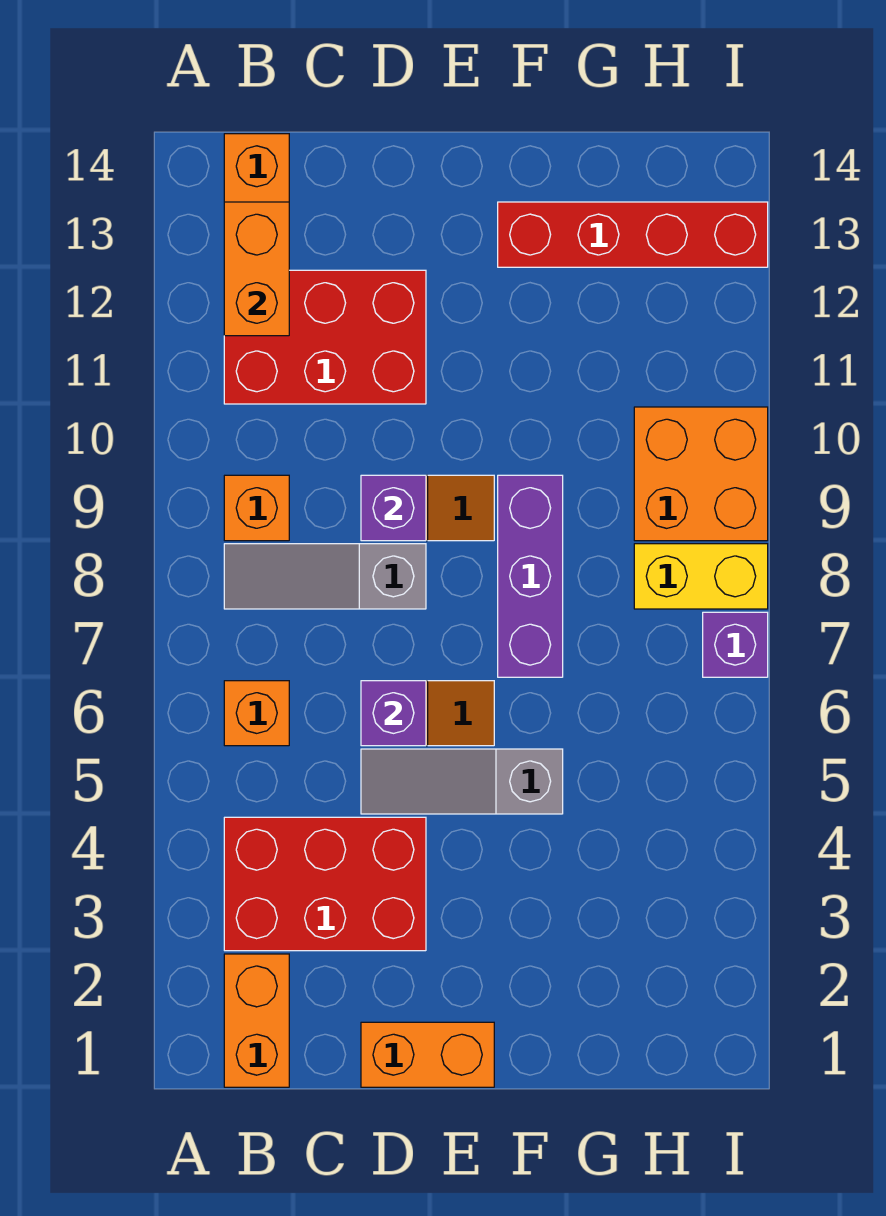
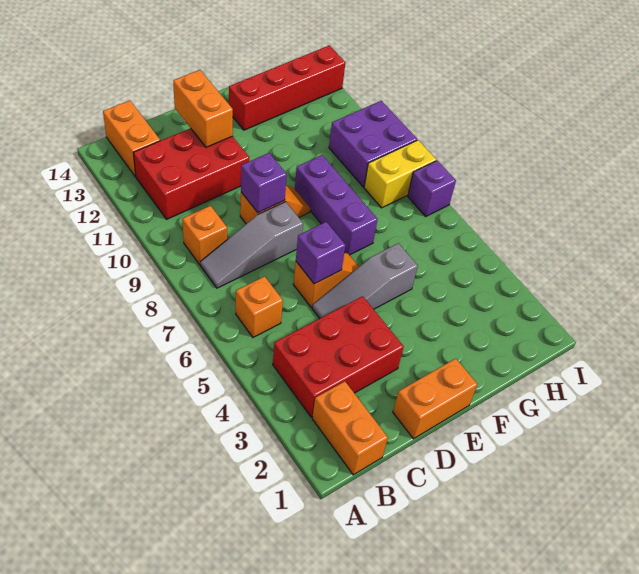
orange 1x2 brick [224,202,289,336] -> orange 1x2 brick moved to [173,70,233,147]
orange 2x2 brick [634,407,768,541] -> purple 2x2 brick [329,101,417,187]

